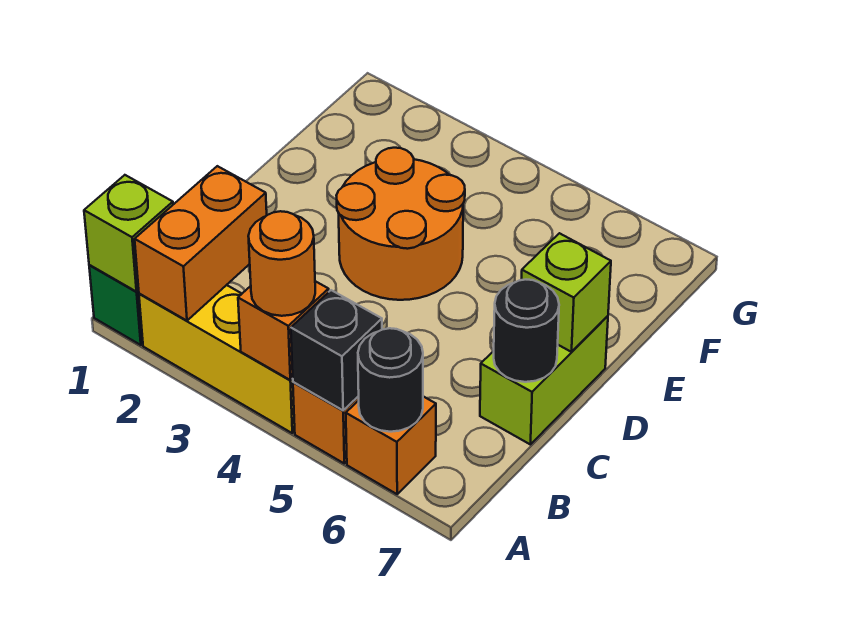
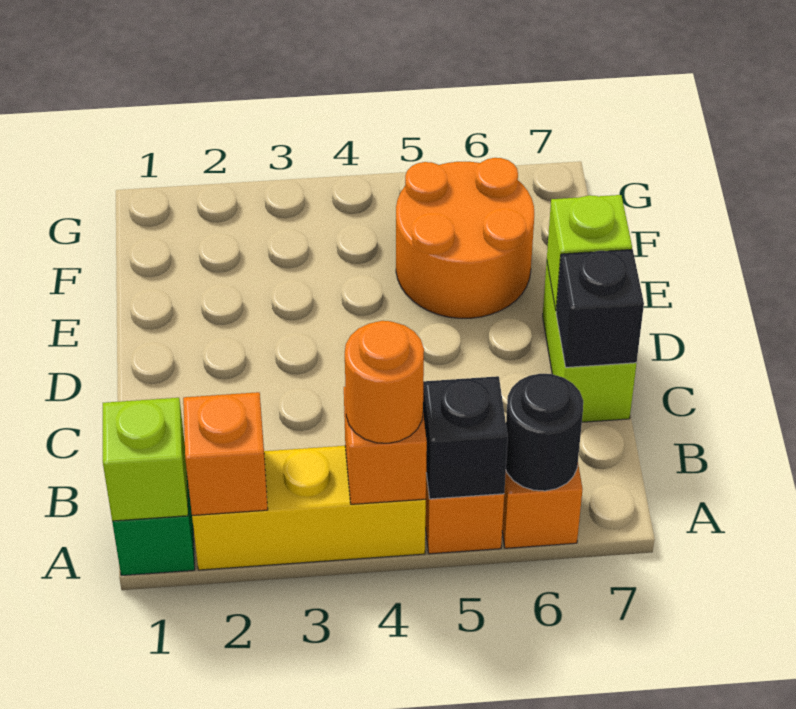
orange 1x2 brick [135,166,267,321] -> orange 1x1 brick [183,392,268,515]
black 1x1 round brick [494,280,559,382] -> black 1x1 brick [556,249,644,367]
orange 2x2 round brick [336,148,465,300] -> orange 2x2 round brick moved to [396,158,534,318]

